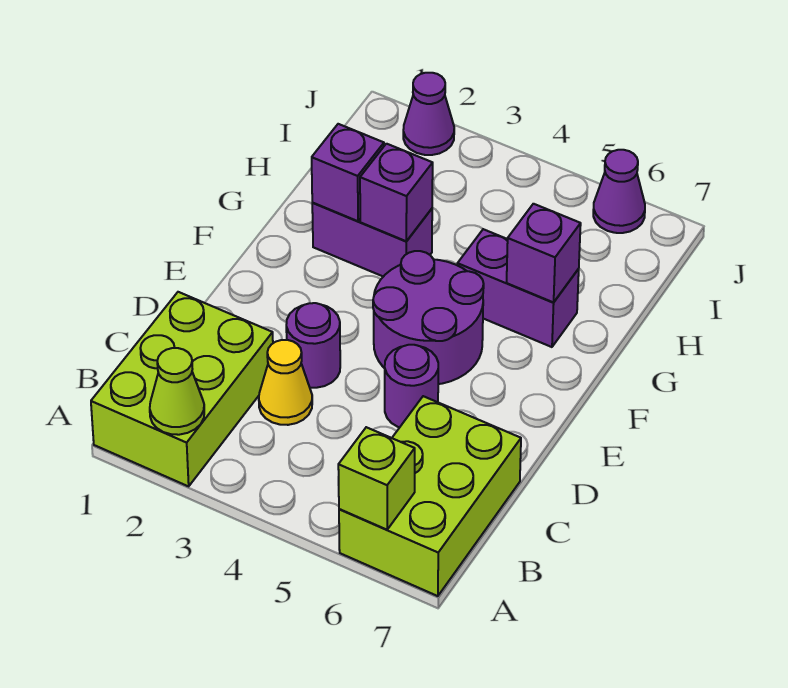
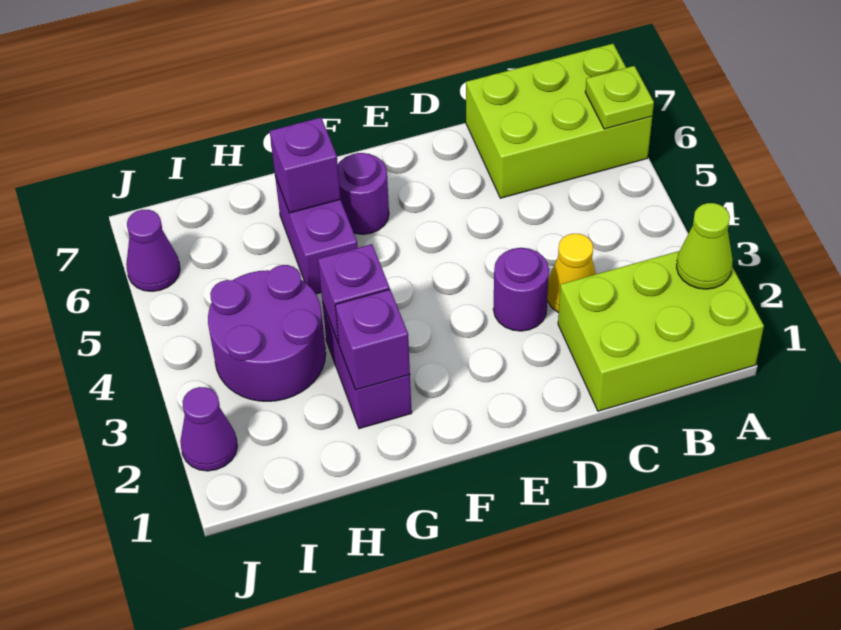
lime 1x1 brick [338,427,415,530] -> lime 1x1 plate [585,66,654,129]
purple 1x1 round brick [385,345,438,428] -> purple 1x1 round brick moved to [338,153,389,234]
purple 2x2 round brick [373,251,484,384] -> purple 2x2 round brick moved to [208,265,326,401]

